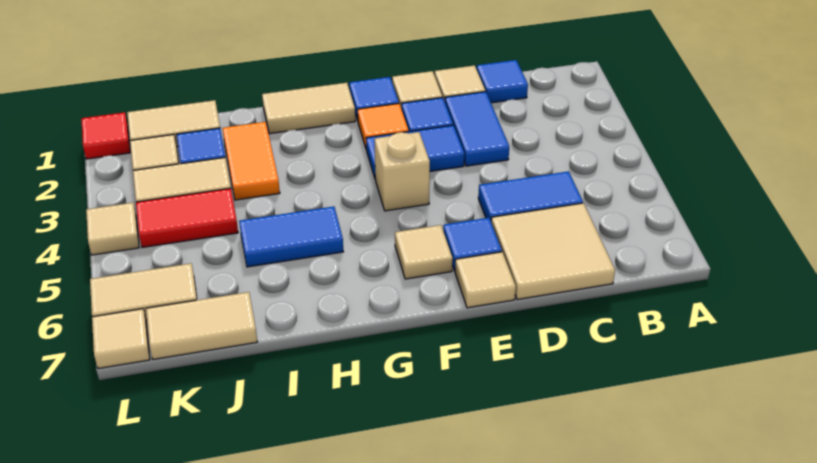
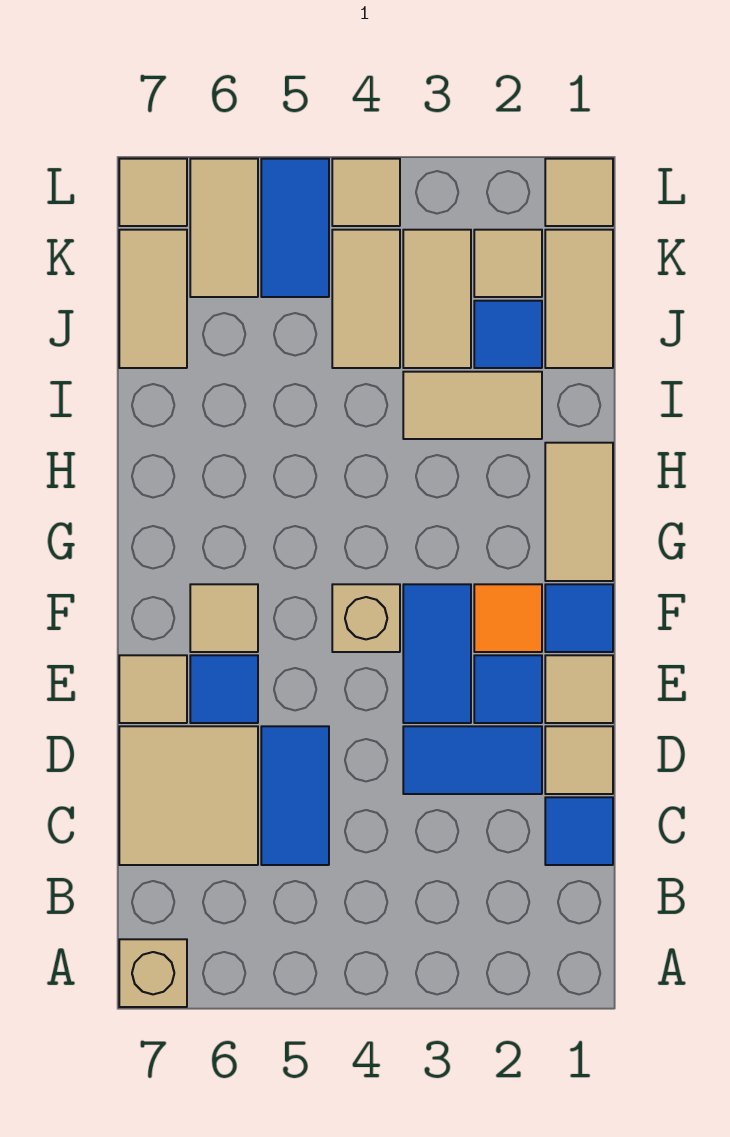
none -> tan 1x1 brick [119,939,187,1007]
blue 1x2 tile [239,206,343,267] -> blue 1x2 tile moved to [261,159,329,297]
orange 1x2 tile [223,122,280,200] -> tan 1x2 tile [403,372,542,439]
red 1x2 tile [136,188,238,248] -> tan 1x2 tile [332,230,400,368]
red 1x1 tile [81,112,130,159] -> tan 1x1 tile [545,159,613,226]

